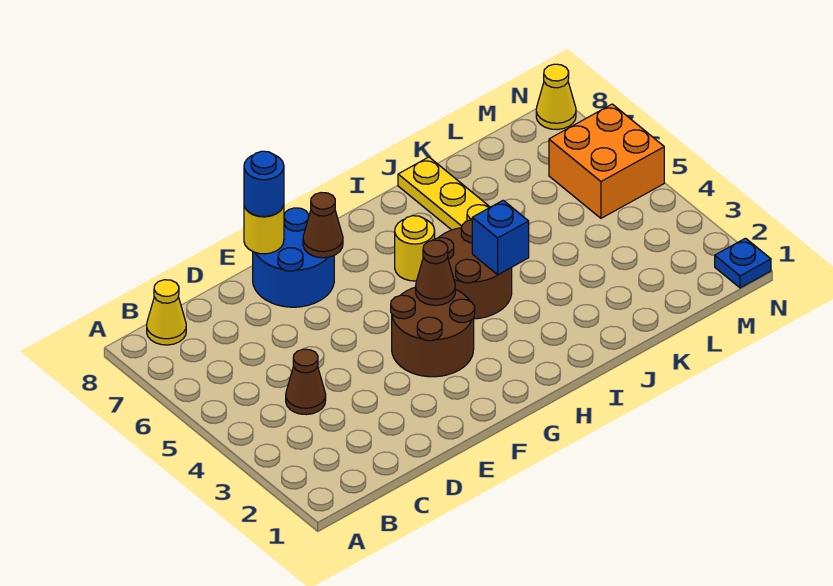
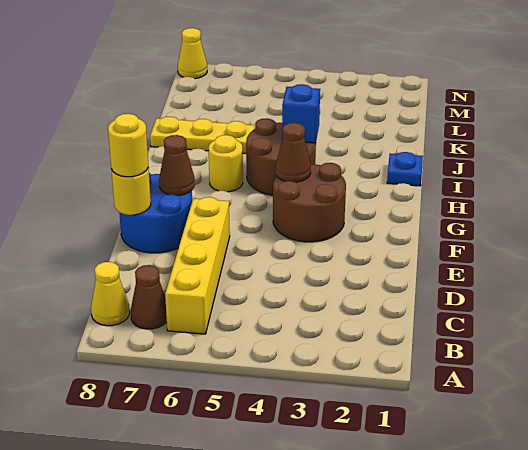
none -> yellow 1x4 brick [165,197,230,334]
brown 1x1 cone [286,349,326,415] -> brown 1x1 cone moved to [131,265,167,329]
blue 1x1 round brick [244,151,284,217] -> yellow 1x1 round brick [108,114,148,177]
orange 2x2 brick [549,104,664,218] -> none
blue 1x1 plate [715,238,771,288] -> blue 1x1 plate moved to [387,152,423,186]

